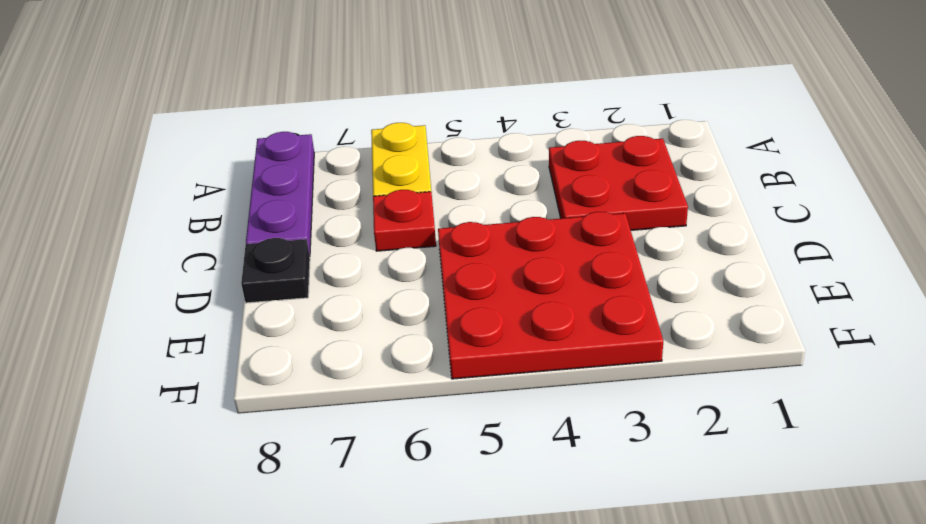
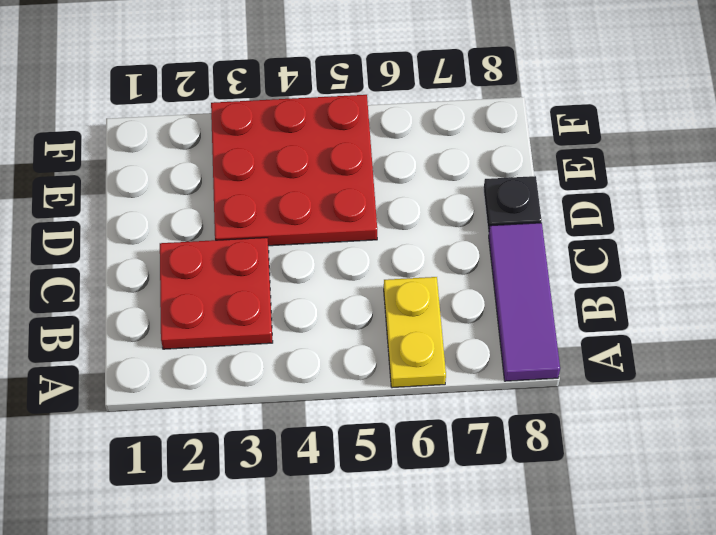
purple 1x3 plate [246,132,314,256] -> purple 1x3 tile [489,223,560,381]
red 1x1 plate [373,190,436,251] -> none

